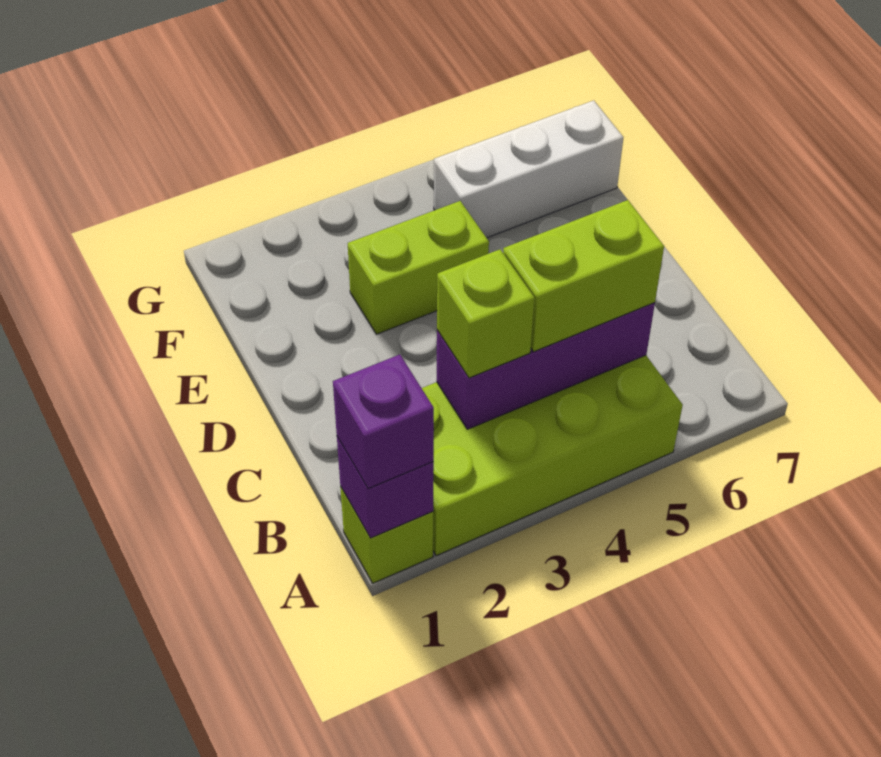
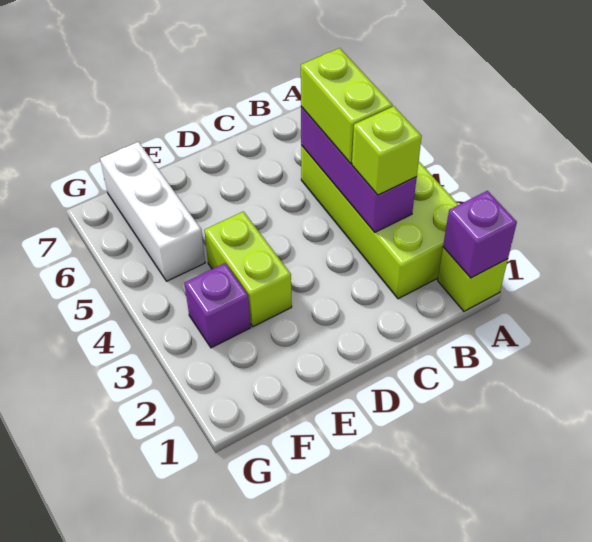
purple 1x1 brick [333,355,434,489] -> purple 1x1 brick moved to [184,263,251,348]

